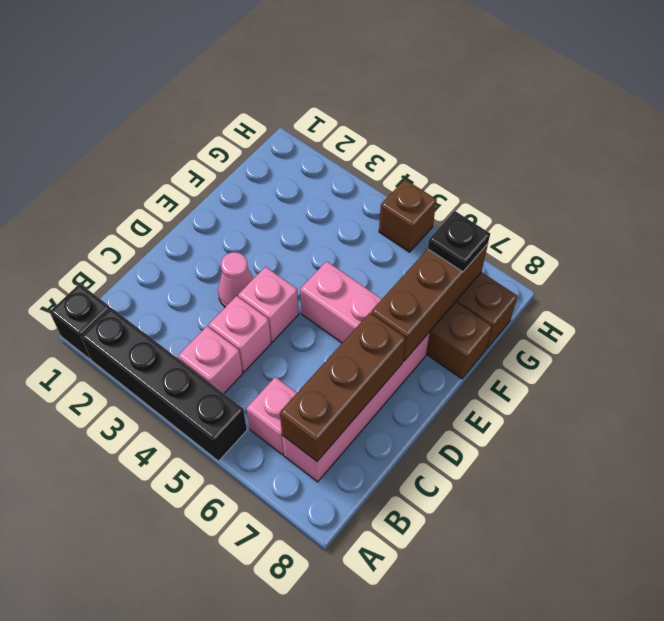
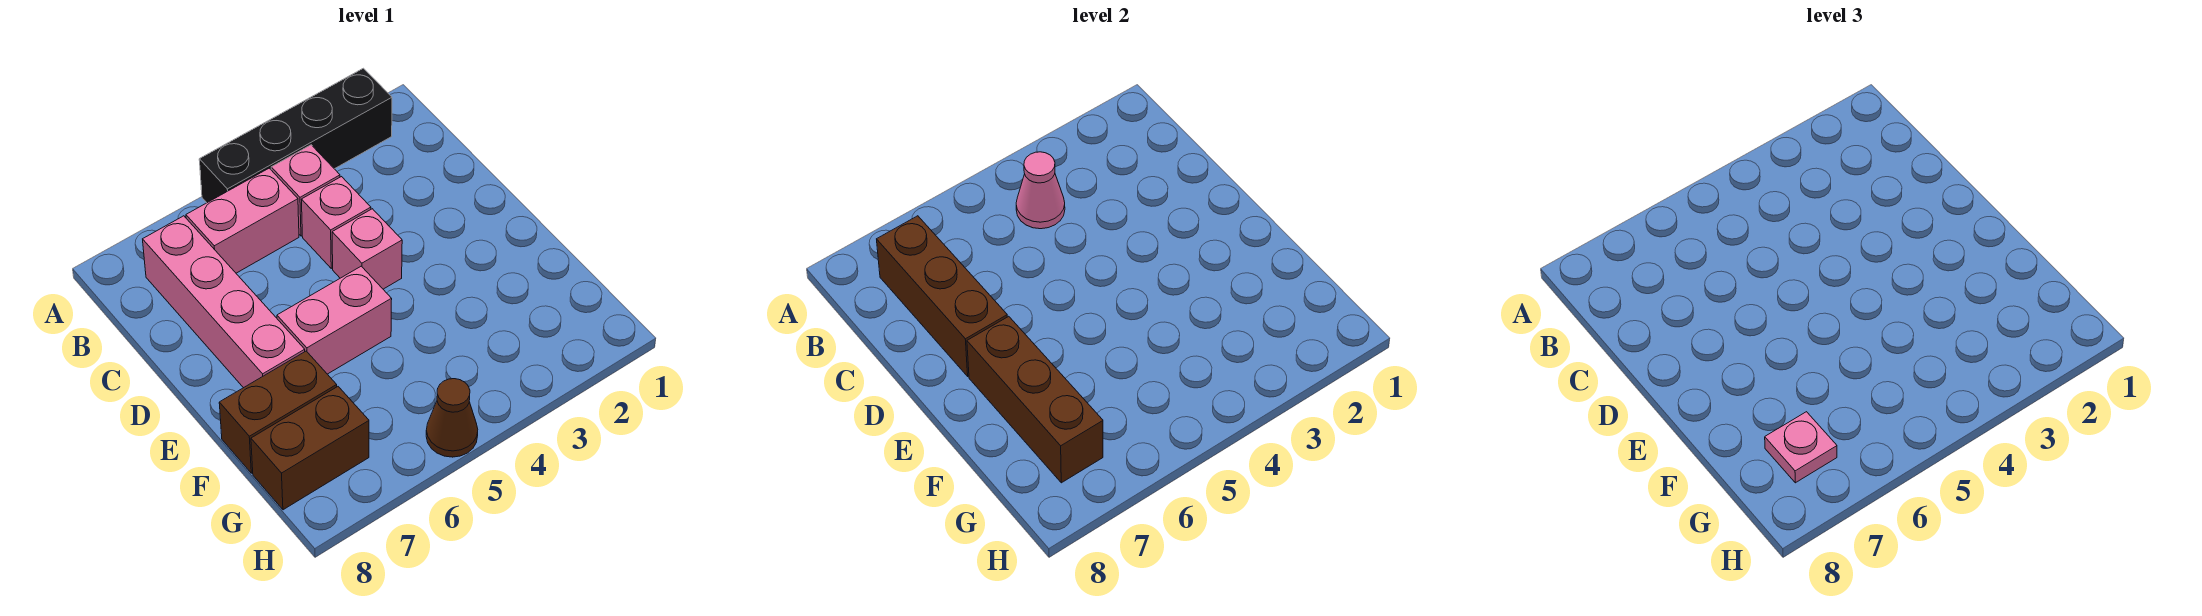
black 1x1 brick [50,284,110,359] -> none
pink 1x1 brick [246,377,297,455] -> pink 1x2 brick [186,168,299,273]
pink 1x1 cone [218,252,254,307] -> pink 1x1 cone moved to [1016,152,1065,229]
black 1x1 plate [428,211,490,272] -> pink 1x1 plate [1765,412,1837,483]
brown 1x1 brick [379,179,437,252] -> brown 1x1 cone [426,379,478,457]

